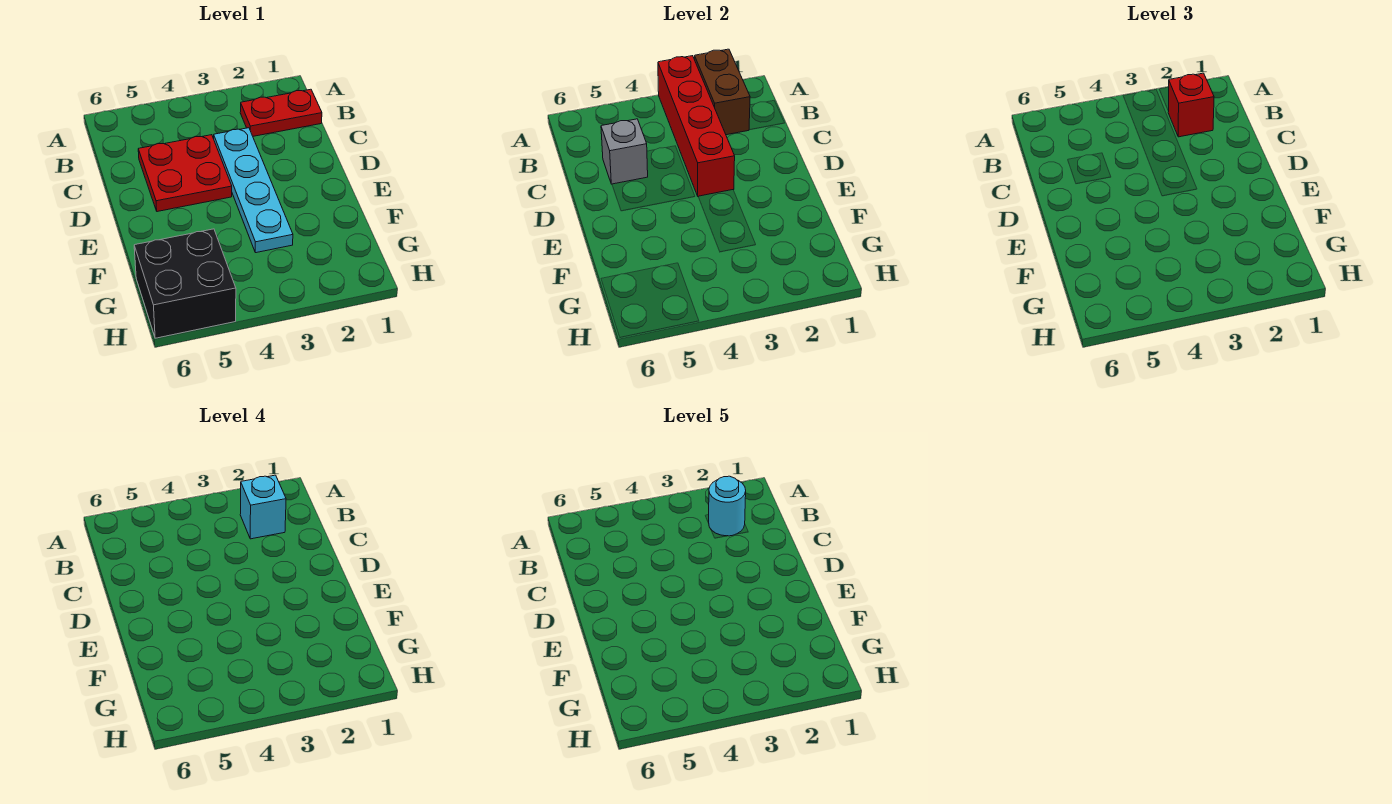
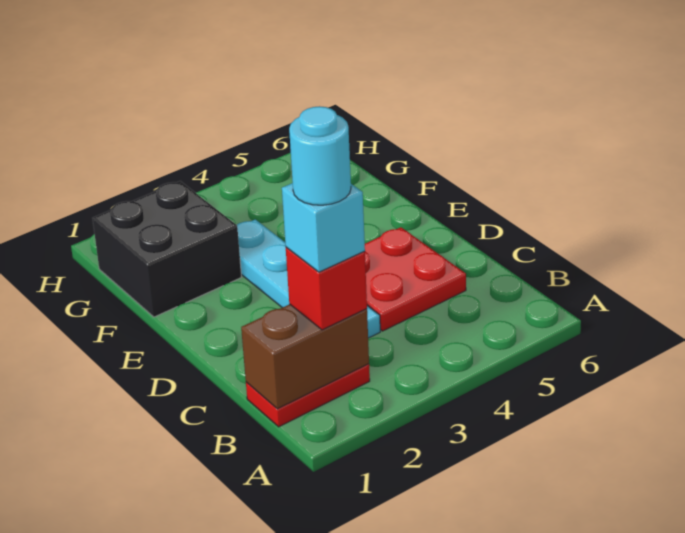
brown 1x2 brick [695,49,750,135] -> brown 1x2 brick turned to [241,304,369,409]
red 1x4 brick [658,56,735,196] -> none
grey 1x1 brick [601,119,648,184] -> none
black 2x2 brick [134,229,236,338] -> black 2x2 brick moved to [92,181,241,317]

